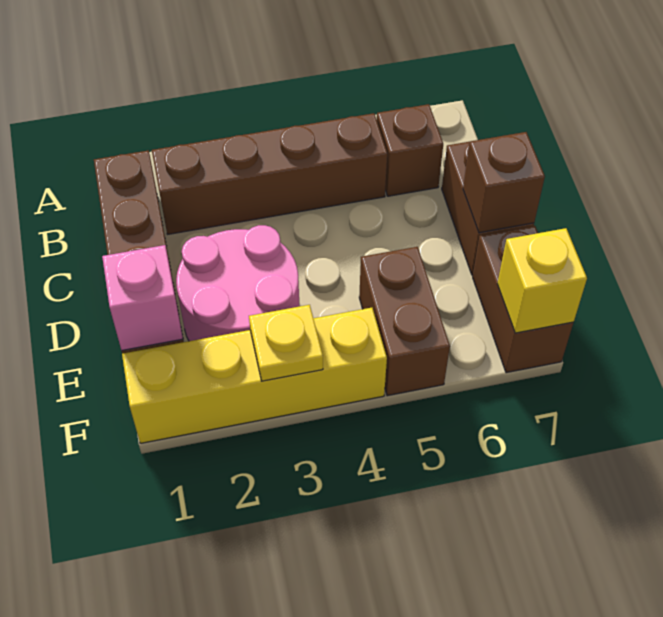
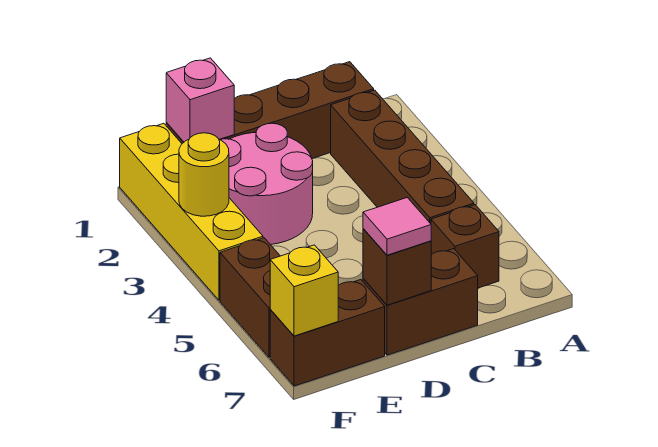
none -> pink 1x1 tile [363,198,431,255]
brown 1x2 brick [359,247,450,396] -> brown 1x2 brick turned to [220,238,280,357]
yellow 1x1 plate [249,305,323,381] -> yellow 1x1 round brick [179,133,229,216]

